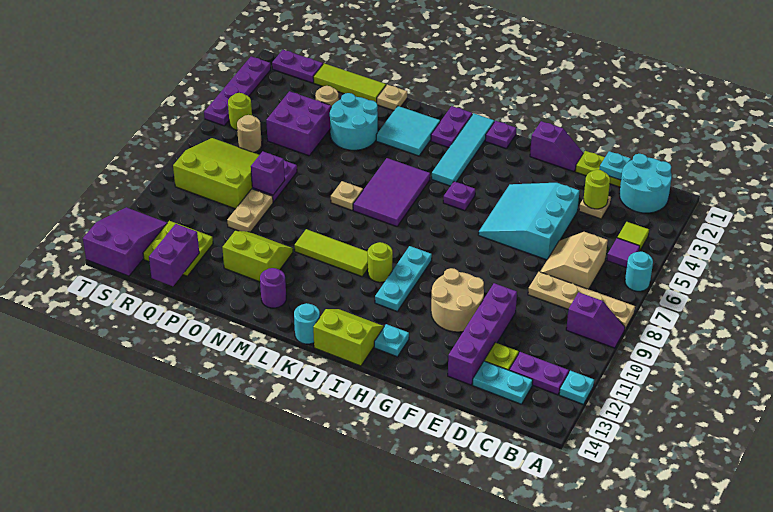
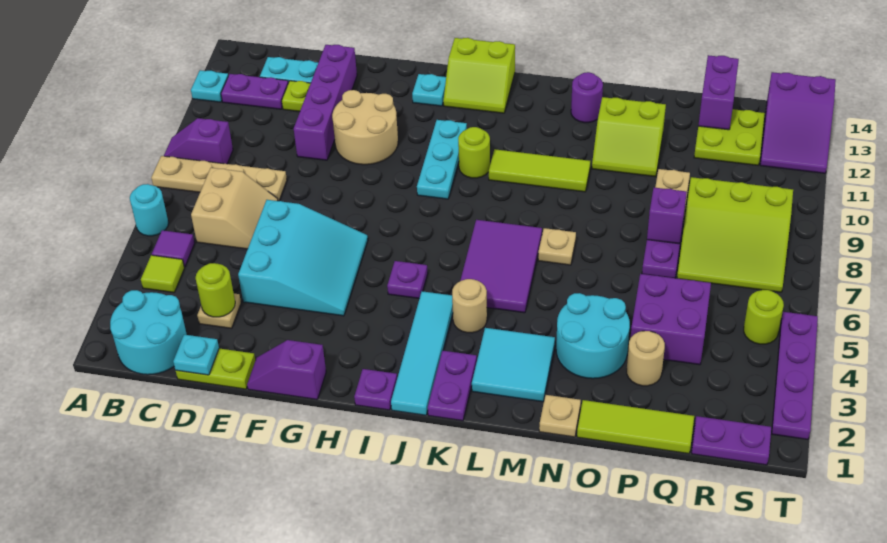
cyan 1x1 round brick [294,303,320,344] -> none
tan 1x1 round brick [237,115,262,152] -> tan 1x1 round brick moved to [452,279,487,333]

